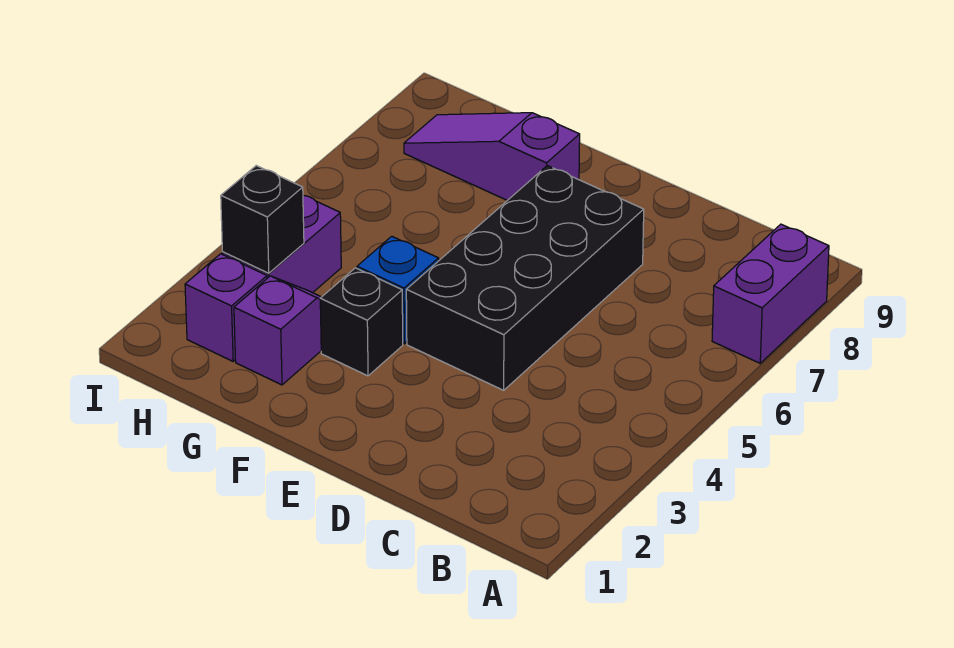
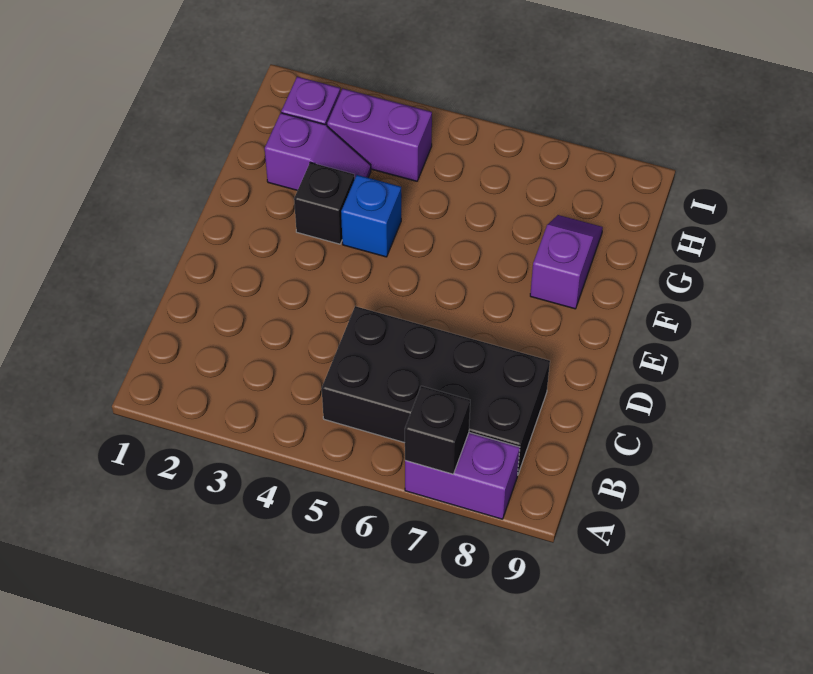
black 2x4 brick [406,166,644,390] -> black 2x4 brick moved to [322,306,550,475]
purple 1x3 slope [404,113,580,200] -> purple 1x2 slope [530,215,603,309]
black 1x1 brick [221,166,304,273] -> black 1x1 brick moved to [405,386,470,474]

